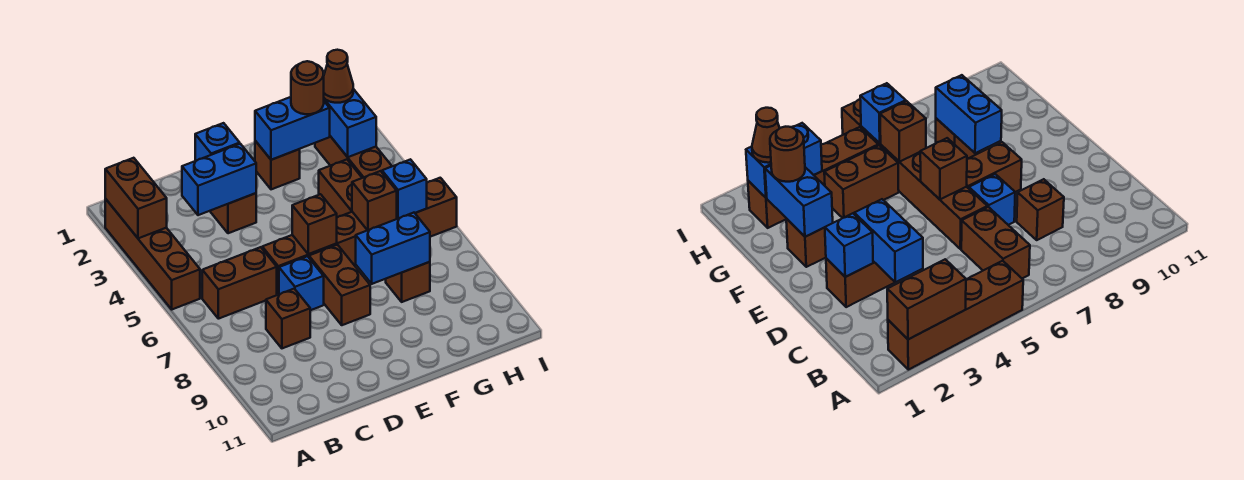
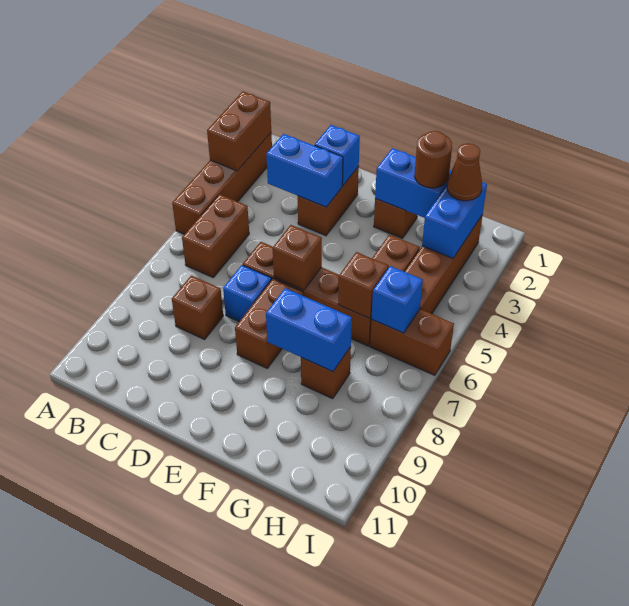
brown 1x2 brick [202,247,277,319] -> brown 1x2 brick turned to [182,194,249,277]

